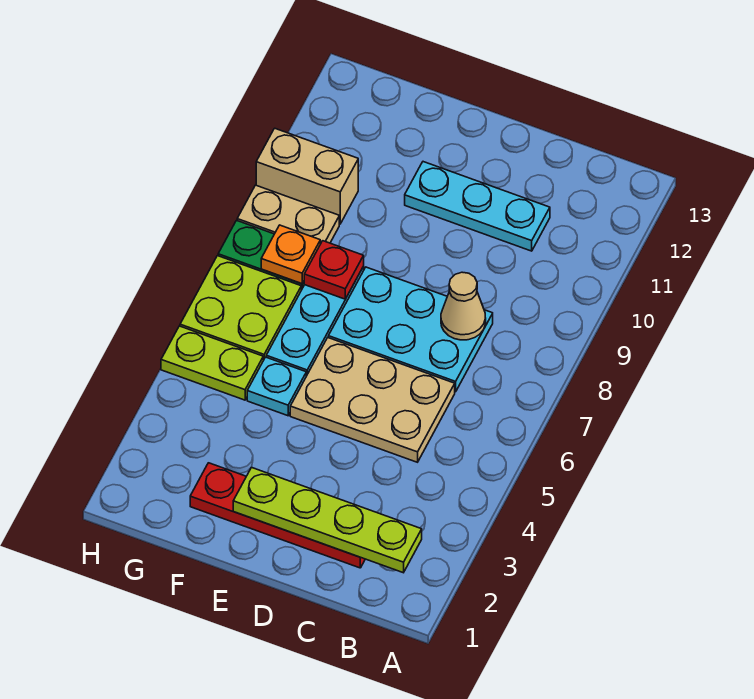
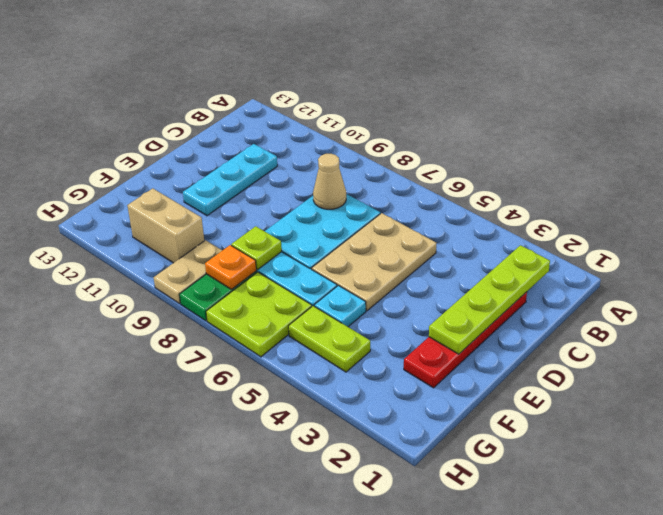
red 1x1 plate [304,241,364,299] -> lime 1x1 plate [231,226,282,270]
lime 1x2 plate [161,326,263,400] -> lime 1x2 plate turned to [288,306,370,372]
tan 1x2 brick [256,128,358,224] -> tan 1x2 brick turned to [127,188,204,263]

